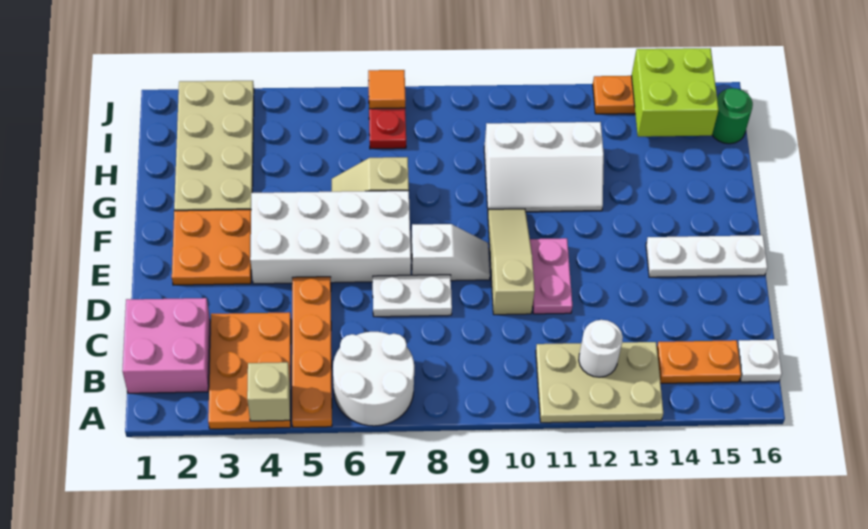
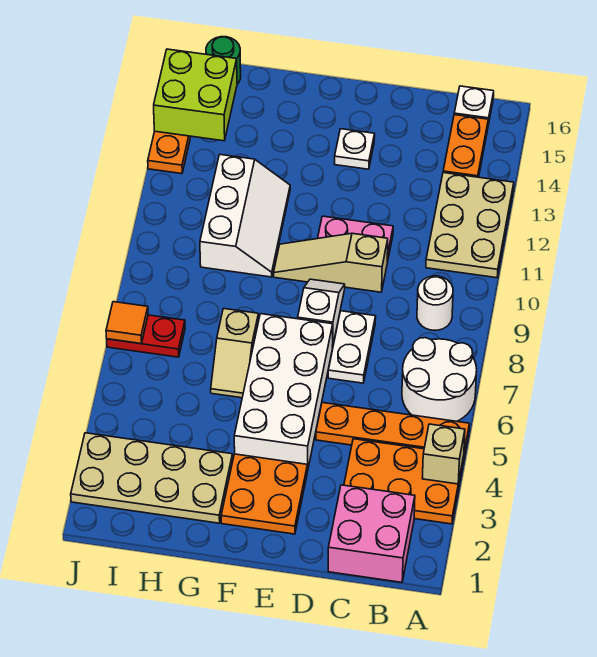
white 1x1 round brick [579,320,623,377] -> white 1x1 round brick moved to [417,276,453,330]
white 1x3 plate [646,235,767,277] -> white 1x1 plate [335,129,375,169]

